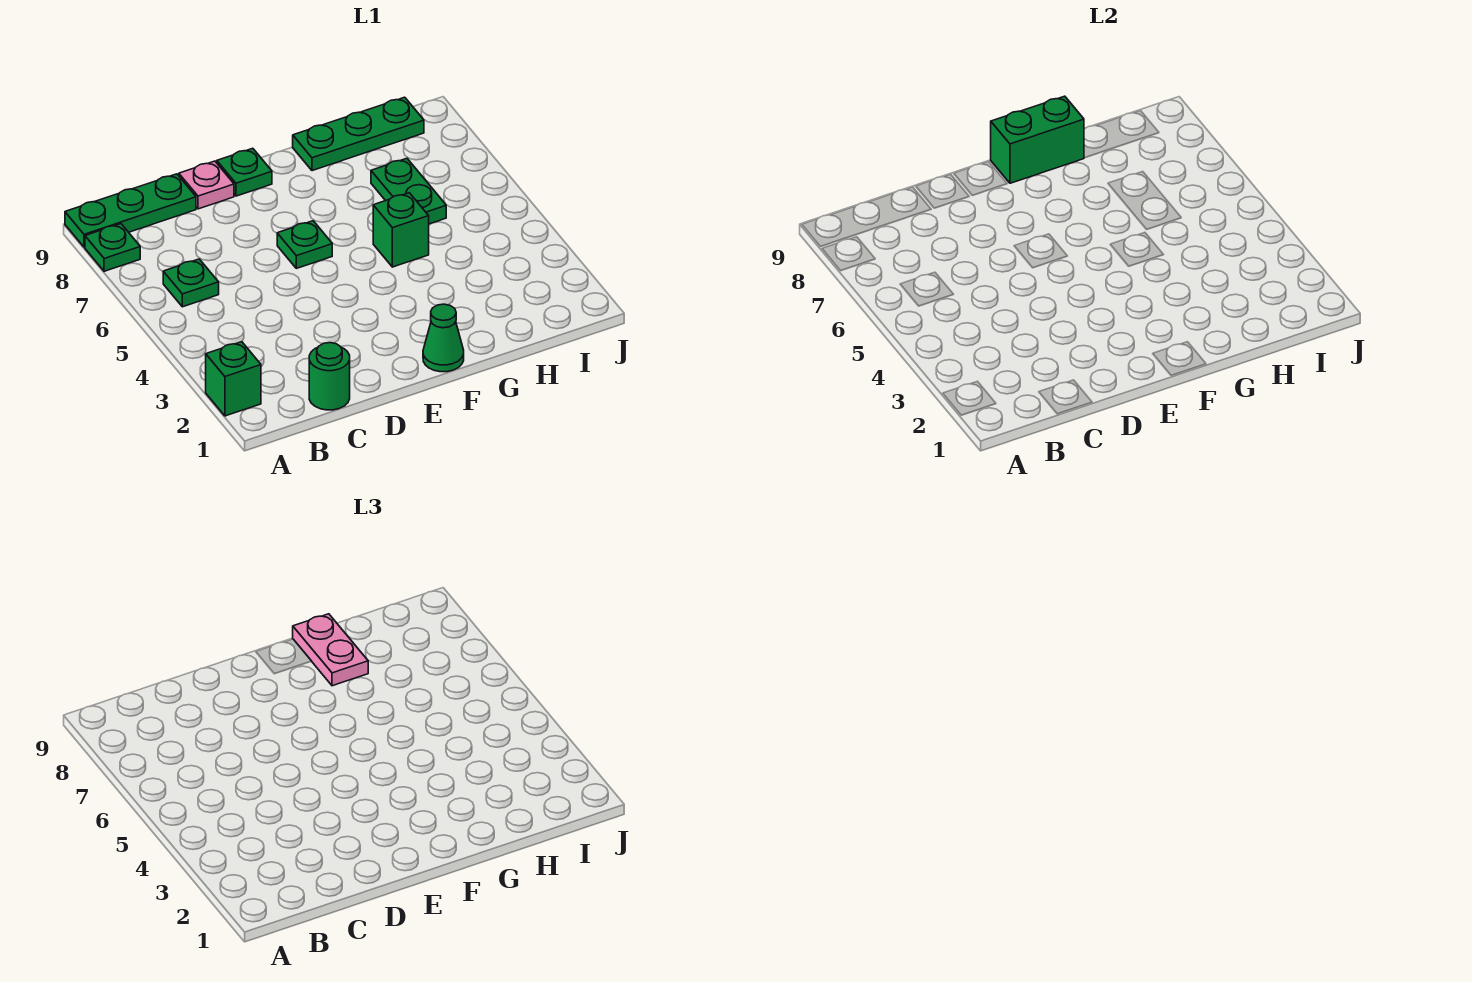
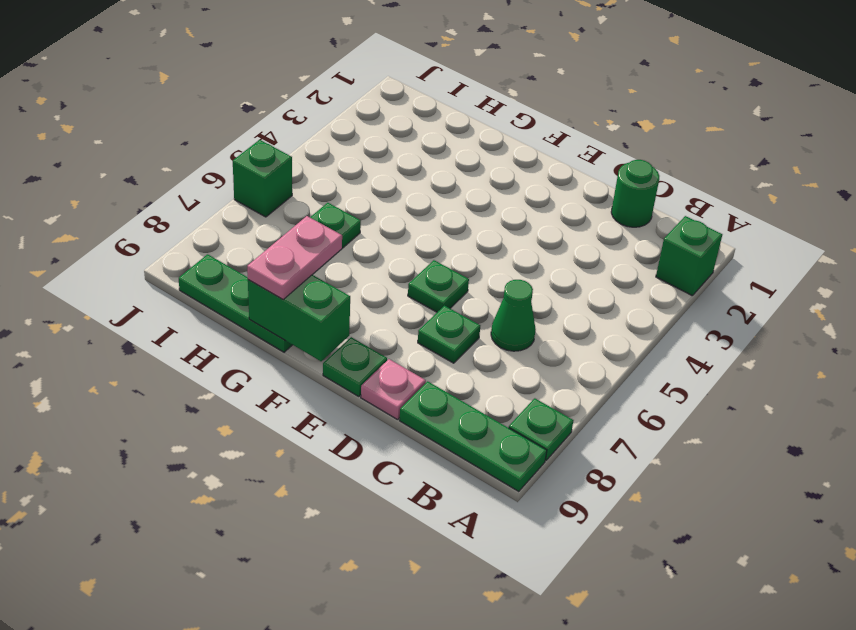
green 1x1 plate [163,259,219,307] -> green 1x1 plate moved to [418,306,480,363]
green 1x1 cone [423,304,464,372] -> green 1x1 cone moved to [491,280,536,351]
green 1x1 brick [373,193,429,267] -> green 1x1 brick moved to [233,140,292,217]

